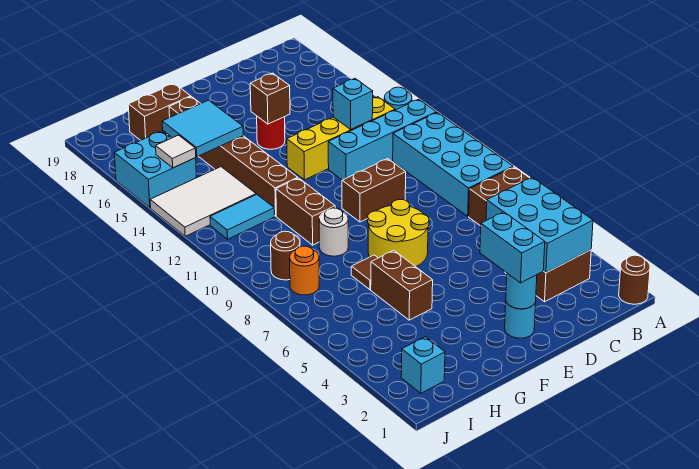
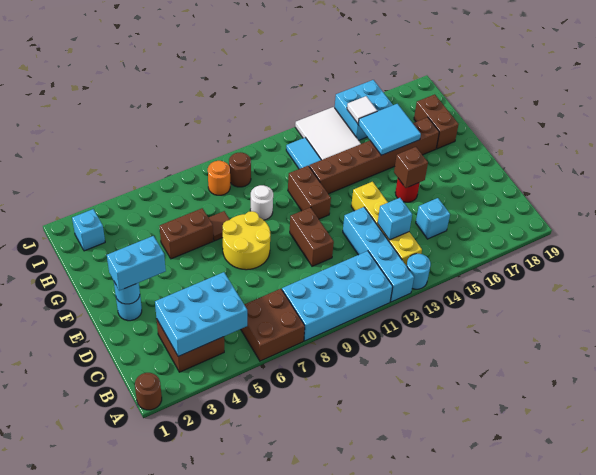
none -> cyan 1x1 brick [416,198,450,239]
brown 1x2 brick [276,178,335,245] -> brown 1x2 brick turned to [288,166,331,219]

